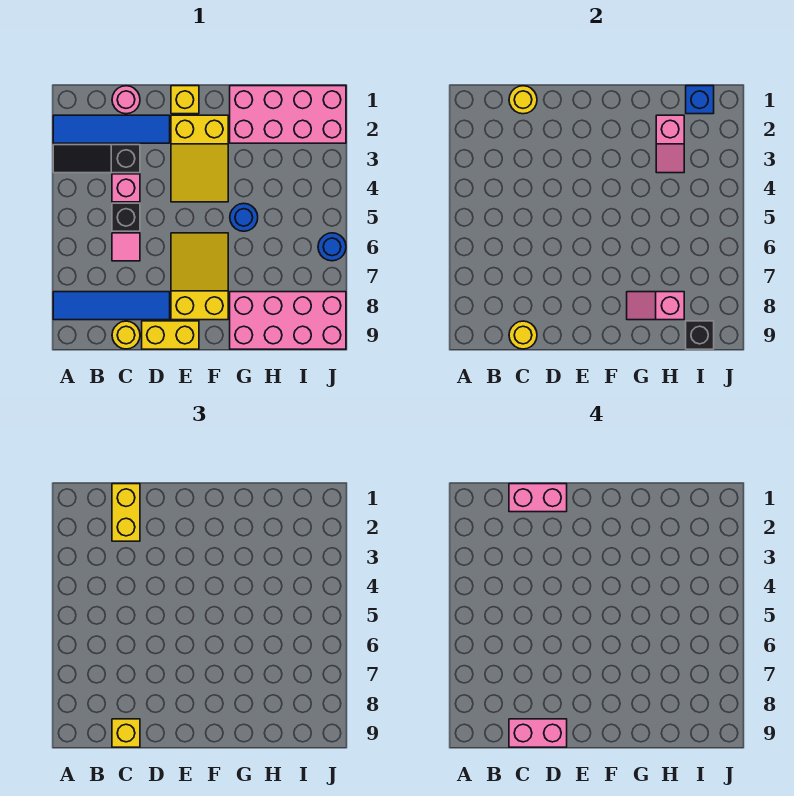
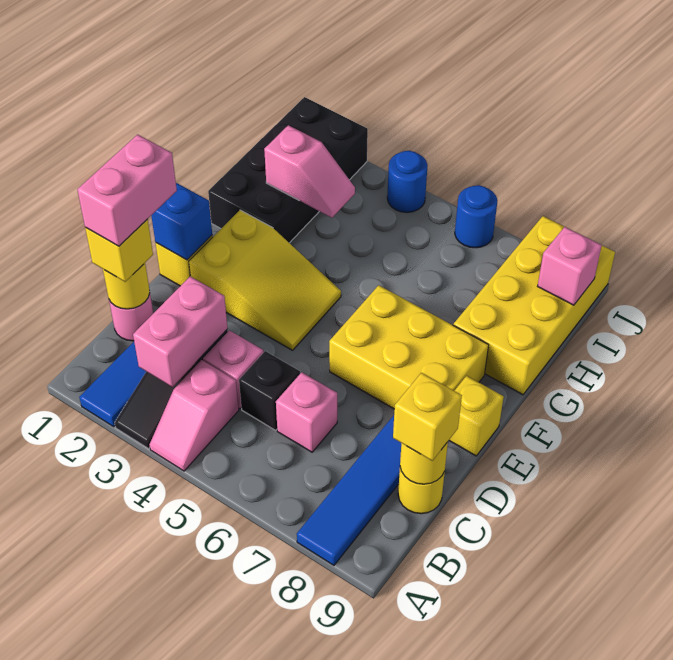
yellow 1x2 brick [112,484,140,541] -> yellow 1x1 brick [85,219,153,282]
pink 1x1 tile [112,233,140,261] -> pink 1x1 brick [276,372,337,452]
pink 1x2 brick [509,719,567,747] -> pink 1x2 brick moved to [133,276,228,387]
yellow 1x2 brick [142,321,199,349] -> yellow 1x1 brick [449,376,504,456]
yellow 2x3 slope [171,233,228,320] -> yellow 2x3 brick [329,285,489,409]
pink 2x4 brick [230,86,346,143] -> black 2x4 brick [208,97,368,243]
blue 1x1 round brick [230,203,258,231] -> blue 1x1 round brick moved to [387,151,428,212]
pink 2x4 brick [230,292,346,349] -> yellow 2x4 brick [453,216,615,395]
pink 1x2 slope [627,292,684,320] -> pink 1x2 slope moved to [149,360,239,471]
blue 1x1 brick [686,86,714,114] -> blue 1x1 brick moved to [151,183,212,260]
black 1x1 brick [686,321,714,349] -> pink 1x1 brick [538,227,602,305]

